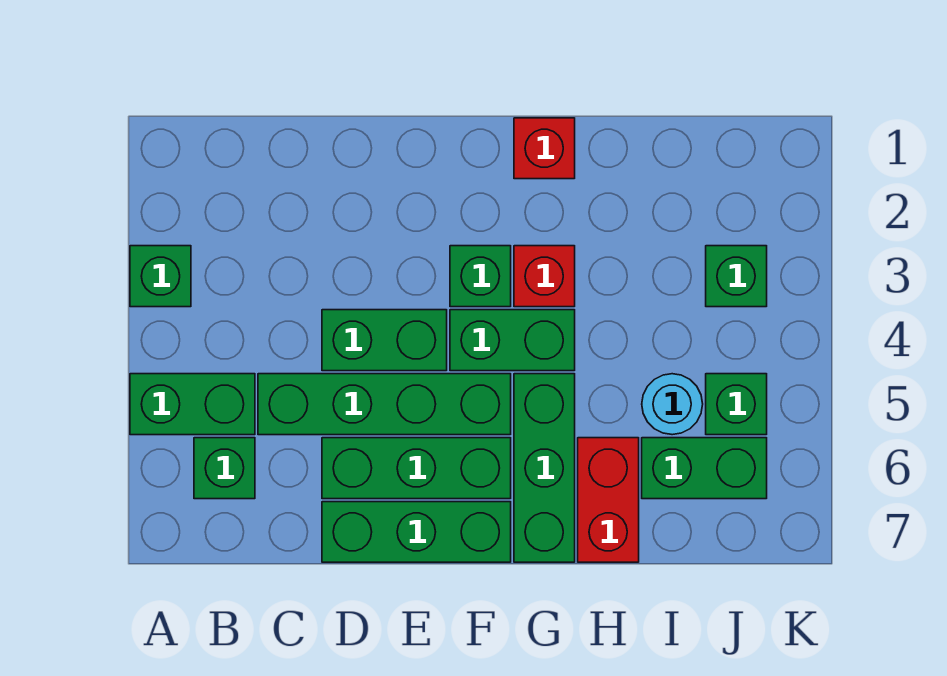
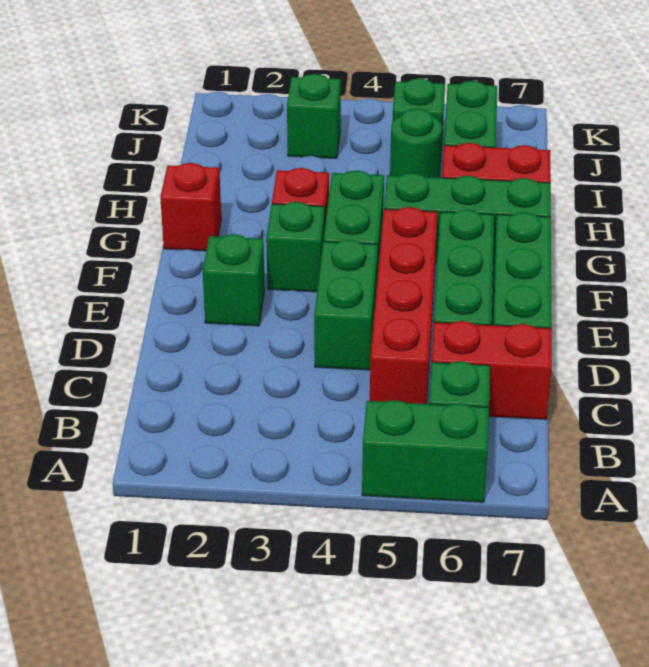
green 1x1 brick [130,246,191,307] -> green 1x1 brick moved to [203,234,265,326]
green 1x2 brick [130,374,255,435] -> green 1x2 brick turned to [362,400,489,502]
green 1x4 brick [258,374,511,435] -> red 1x4 brick [370,207,437,404]
none -> red 1x2 brick [432,321,552,419]
cyan 1x1 round brick [642,374,703,435] -> green 1x1 round brick [390,109,442,178]

